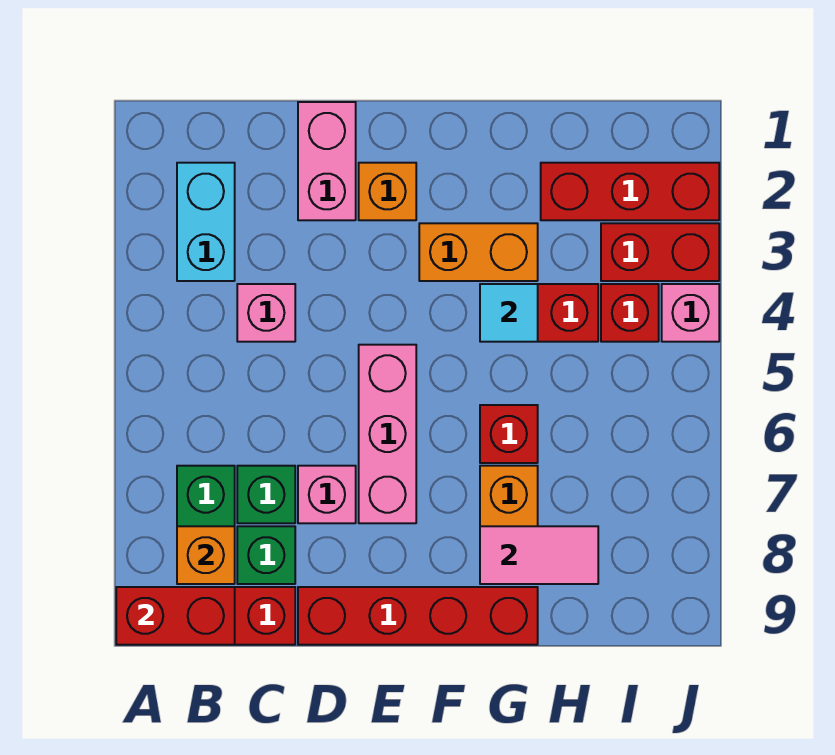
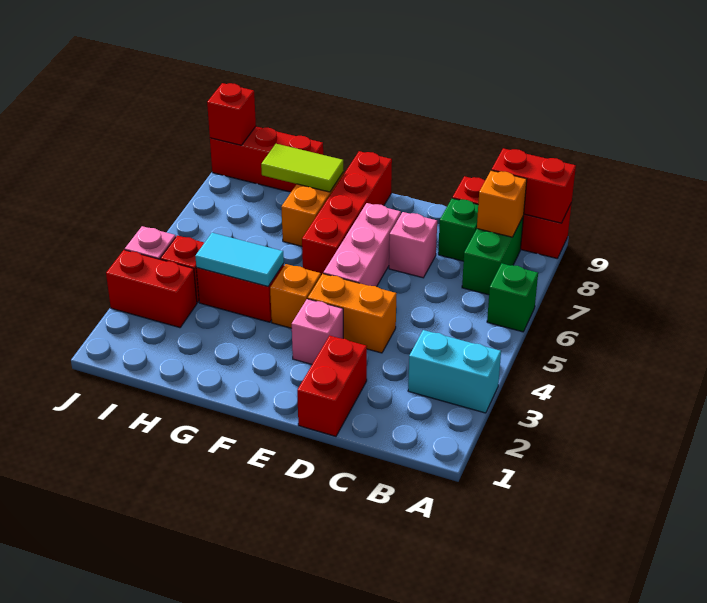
cyan 1x2 brick [177,163,235,281] -> cyan 1x2 brick turned to [408,330,501,413]
pink 1x1 brick [237,284,295,342] -> pink 1x1 brick moved to [292,299,343,364]
green 1x1 brick [237,466,295,523] -> green 1x1 brick moved to [487,264,538,332]
pink 1x2 brick [298,102,356,220] -> red 1x2 brick [297,336,367,436]
red 1x4 brick [298,587,538,645] -> red 1x4 brick turned to [302,151,392,275]
orange 1x1 brick [359,163,416,220] -> orange 1x1 brick moved to [270,264,321,328]
orange 1x2 brick [419,223,538,281] -> orange 1x2 brick moved to [308,274,397,353]
cyan 1x1 tile [480,284,538,342] -> cyan 1x2 tile [195,233,284,287]
red 1x1 brick [480,405,538,463] -> red 1x1 brick moved to [207,83,256,145]
pink 1x2 tile [480,526,598,584] -> lime 1x2 tile [261,144,344,192]
red 1x3 brick [541,163,719,220] -> red 1x3 brick moved to [210,127,323,192]

